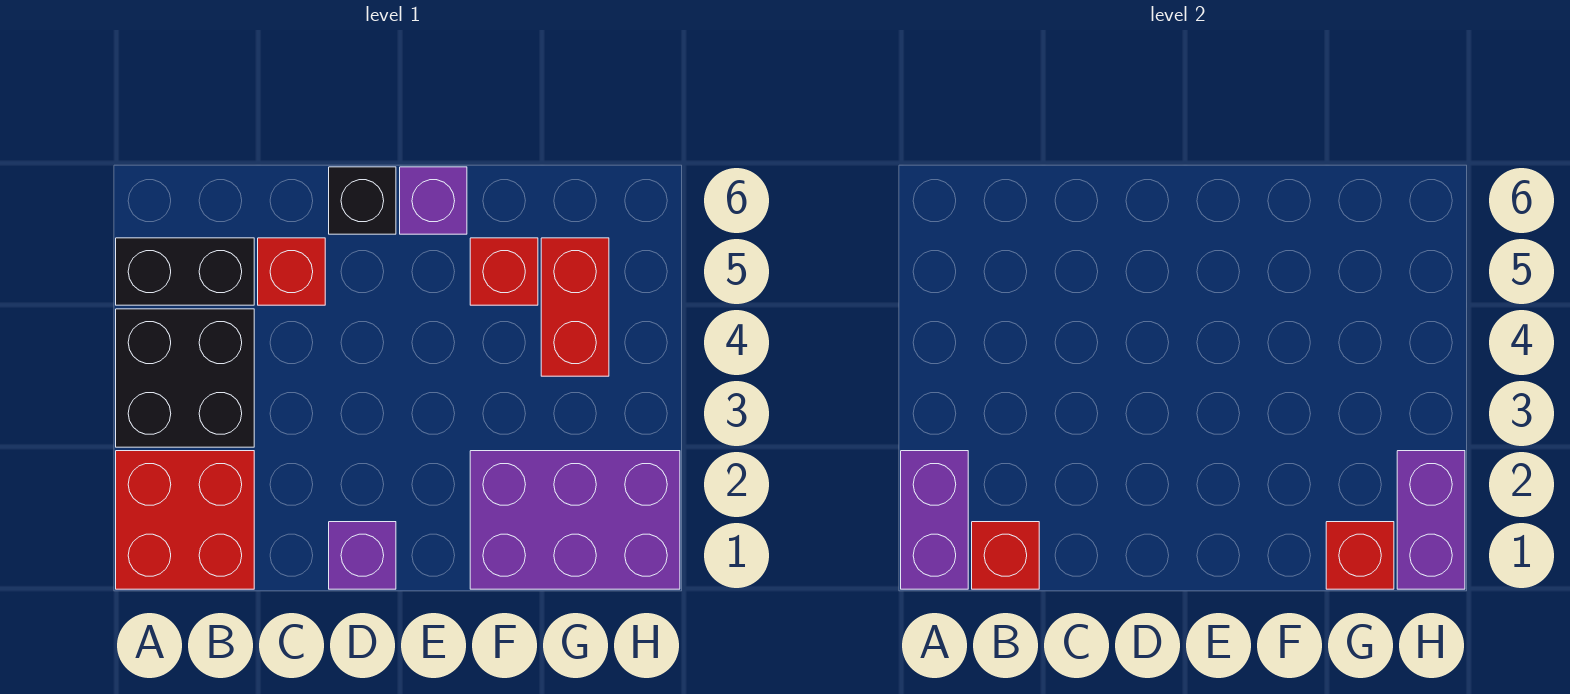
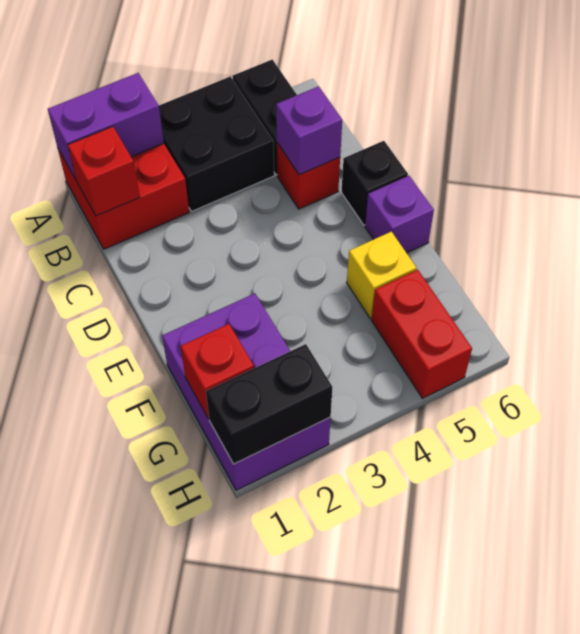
purple 1x1 brick [329,522,396,589] -> purple 1x1 brick moved to [276,86,342,175]
red 1x1 brick [470,238,538,305] -> yellow 1x1 brick [347,232,416,319]
red 1x2 brick [541,238,609,376] -> red 1x2 brick turned to [372,270,472,398]
purple 1x2 brick [1397,451,1465,589] -> black 1x2 brick [206,344,332,464]

